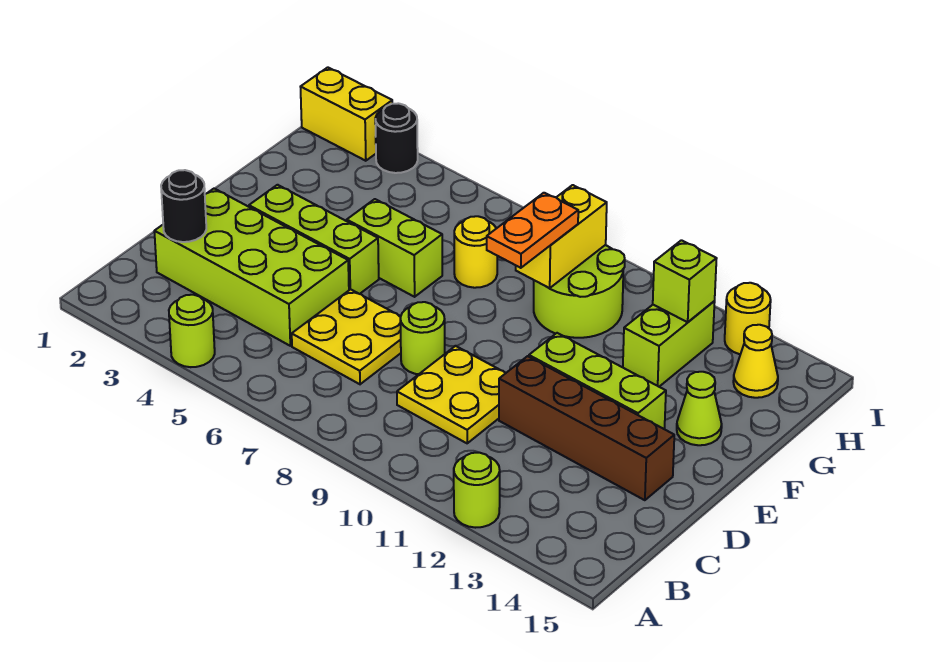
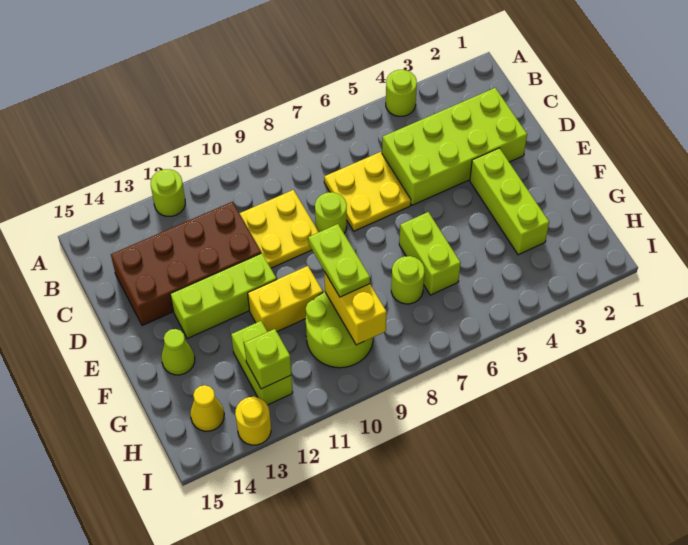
black 1x1 round brick [161,170,206,242] -> none
brown 1x4 brick [499,356,674,500] -> brown 2x4 brick [111,202,261,326]
lime 1x3 brick [249,185,379,294] -> lime 1x3 brick turned to [470,148,549,255]
lime 1x2 brick [347,199,442,297] -> lime 1x2 brick turned to [399,212,461,295]
orange 1x2 plate [487,193,578,268] -> lime 1x2 plate [308,224,370,297]
yellow 1x1 round brick [454,216,497,288] -> lime 1x1 round brick [391,256,425,304]
yellow 1x2 brick [301,67,392,161] -> yellow 1x2 brick moved to [248,266,323,332]
black 1x1 round brick [375,103,418,173] -> none

